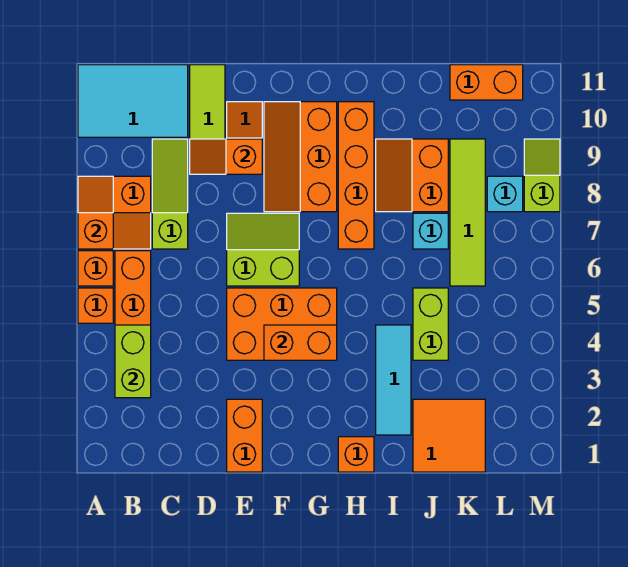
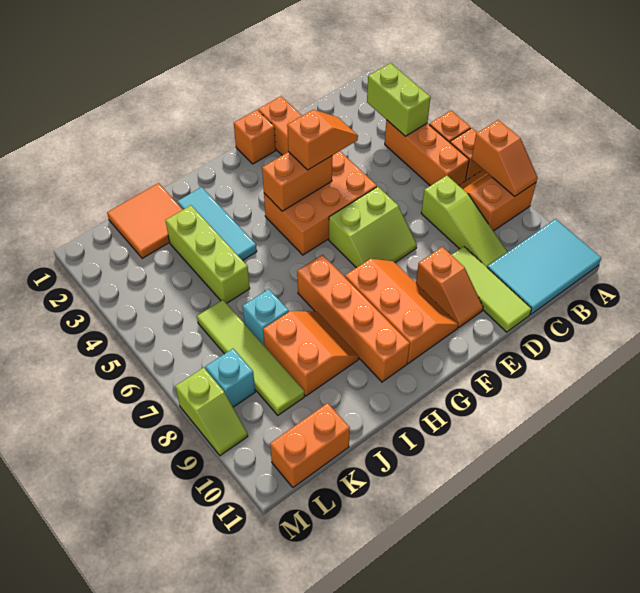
orange 1x2 slope [190,139,262,174] -> orange 1x2 slope moved to [287,110,358,170]
orange 1x1 brick [338,437,374,472] -> orange 1x1 brick moved to [234,110,276,164]
lime 1x2 brick [413,288,448,360] -> lime 1x3 brick [165,205,250,303]

